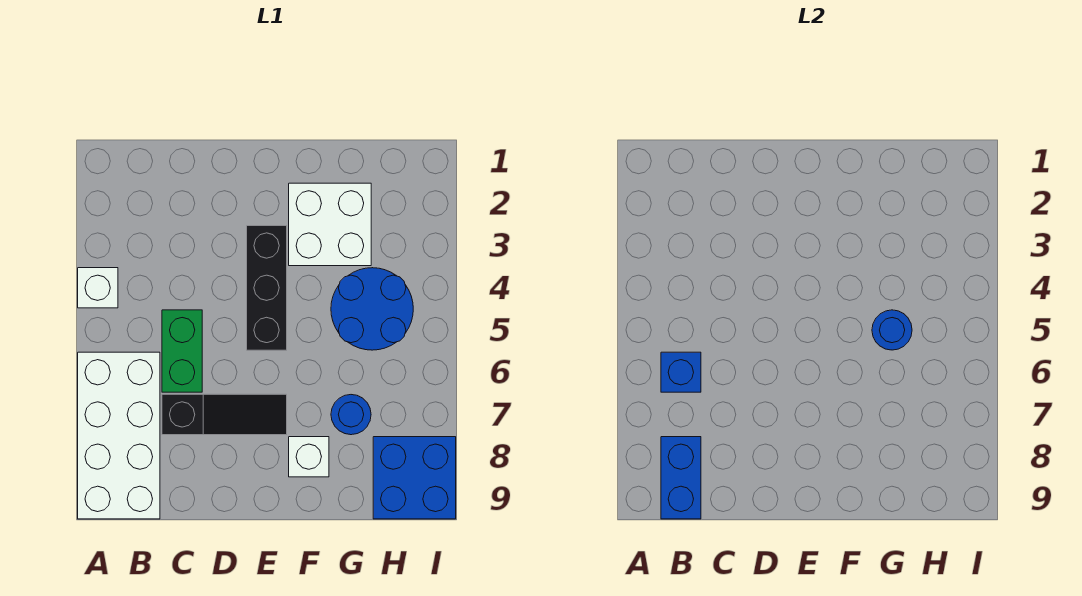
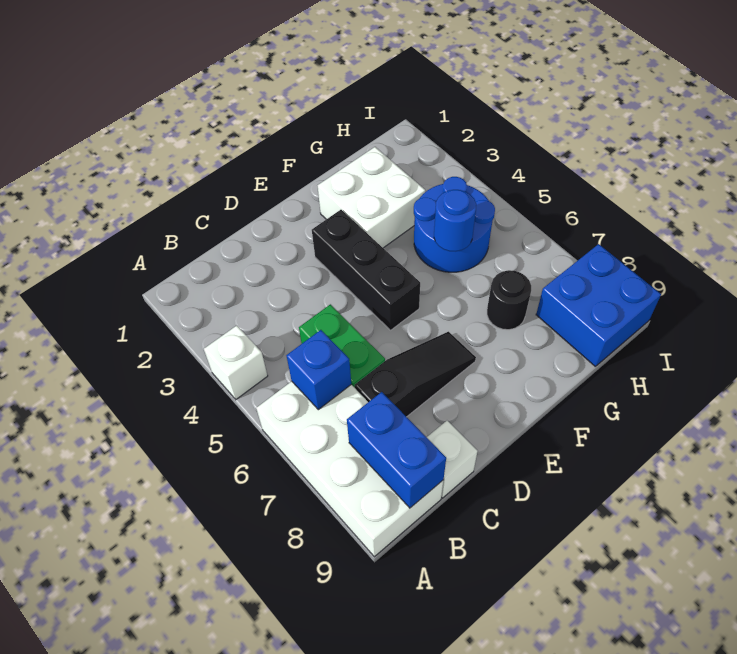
white 1x1 brick [289,437,329,477] -> white 1x1 brick moved to [427,421,478,498]
blue 1x1 round brick [331,395,371,435] -> black 1x1 round brick [487,270,531,330]

